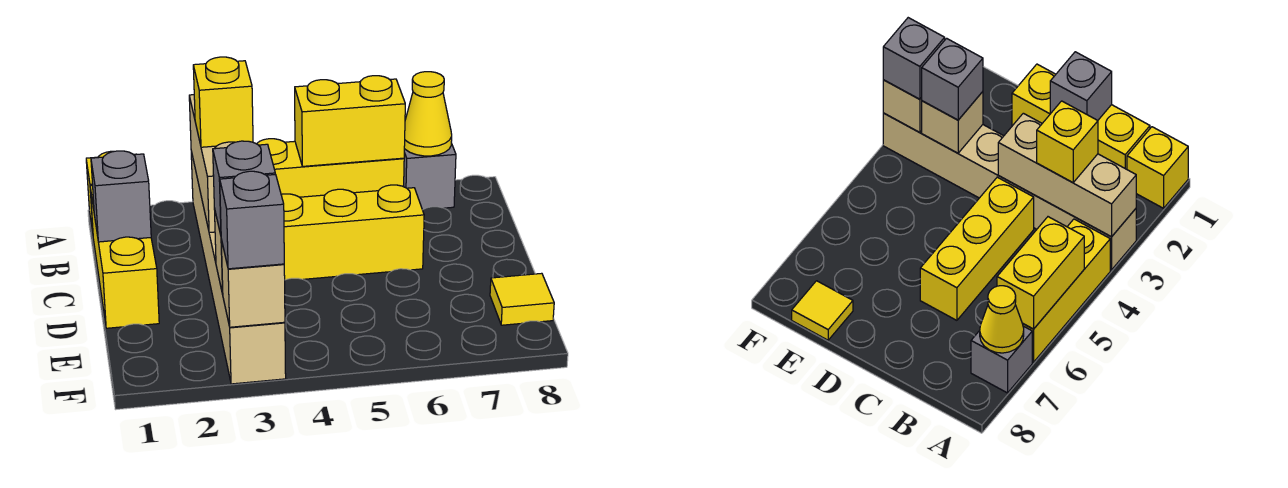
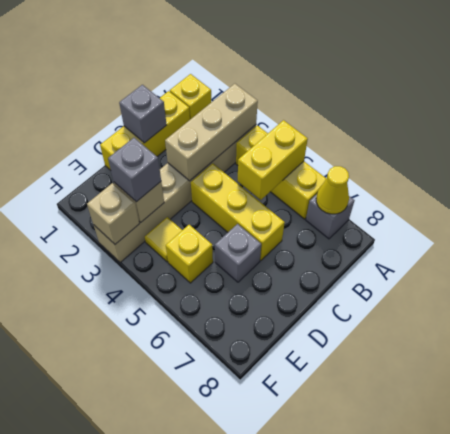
yellow 1x2 brick [295,76,405,166] -> yellow 1x2 brick turned to [238,120,308,200]
yellow 1x1 brick [193,57,253,147] -> yellow 1x1 brick moved to [166,225,213,283]
yellow 1x1 tile [490,273,554,325] -> yellow 1x1 tile moved to [145,217,182,262]
grey 1x1 brick [220,171,284,269] -> grey 1x1 brick moved to [215,224,261,282]

